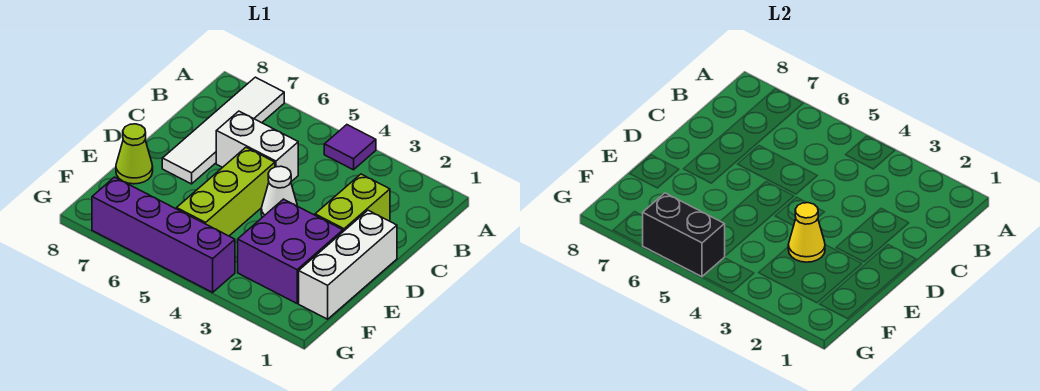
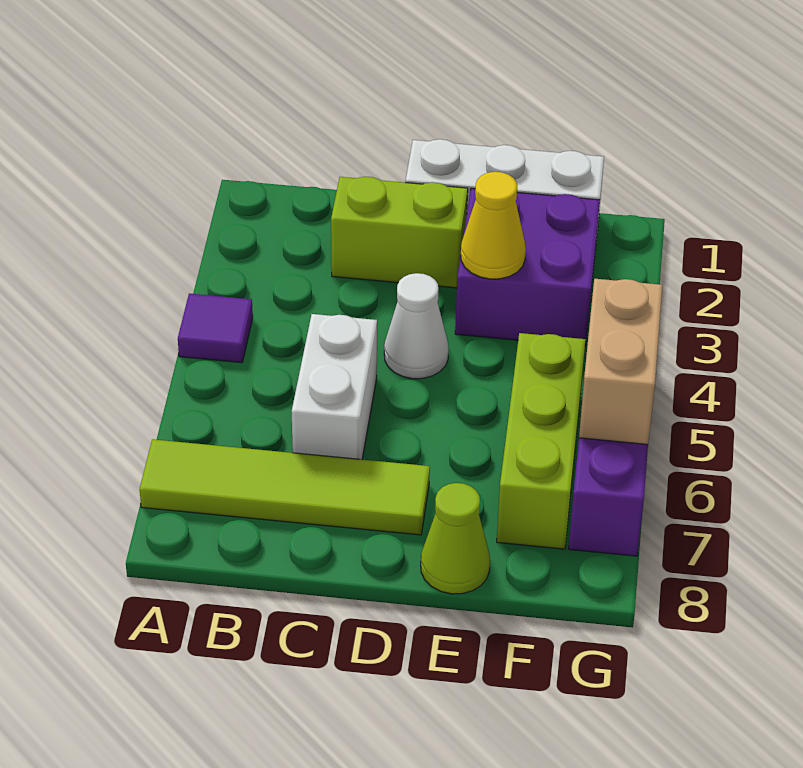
white 1x4 tile [162,77,284,184] -> lime 1x4 tile [140,439,430,535]
lime 1x3 brick [177,148,275,236] -> lime 1x3 brick turned to [497,333,586,549]
black 1x2 brick [642,193,725,277] -> tan 1x2 brick [579,279,662,444]

